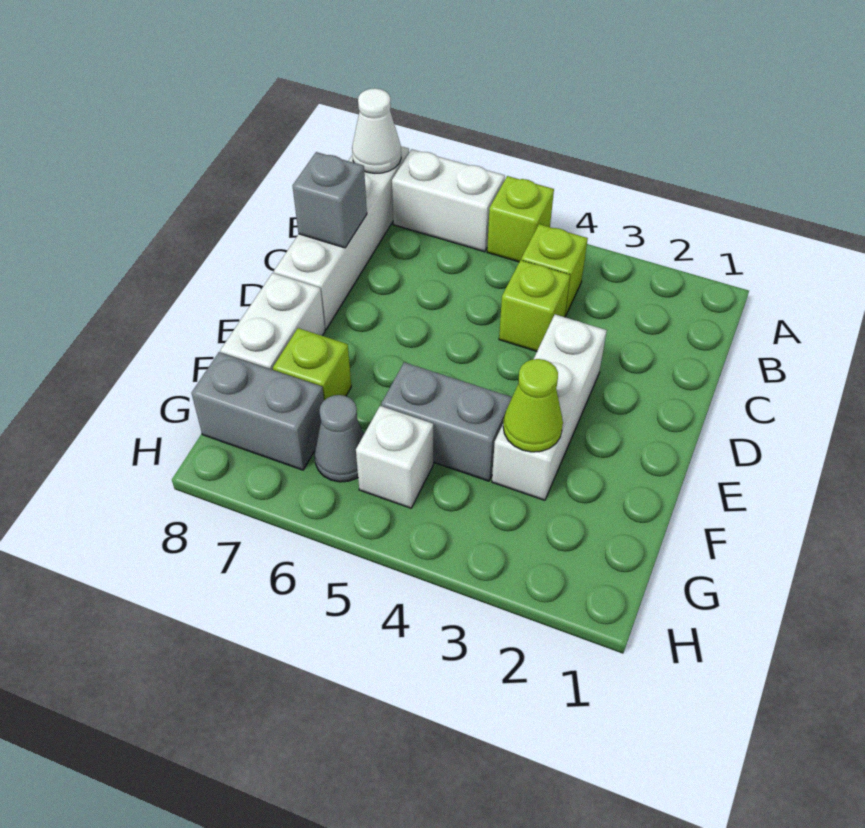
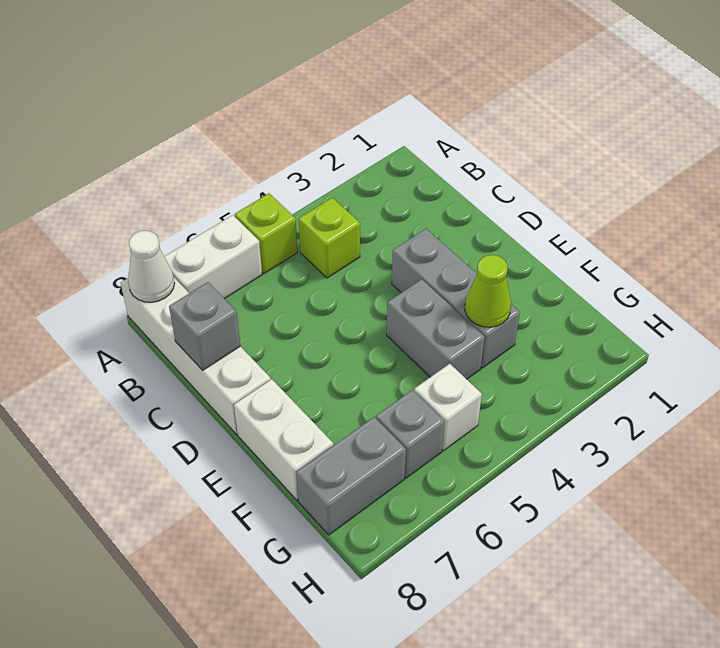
lime 1x1 brick [499,260,570,351] -> none
white 1x3 brick [492,314,607,500] -> grey 1x3 brick [392,229,520,368]
grey 1x2 brick [381,362,512,481] -> grey 1x2 brick turned to [387,279,484,379]
lime 1x1 brick [273,328,351,400] -> none
grey 1x1 cone [315,395,364,482] -> grey 1x1 brick [376,390,444,478]

